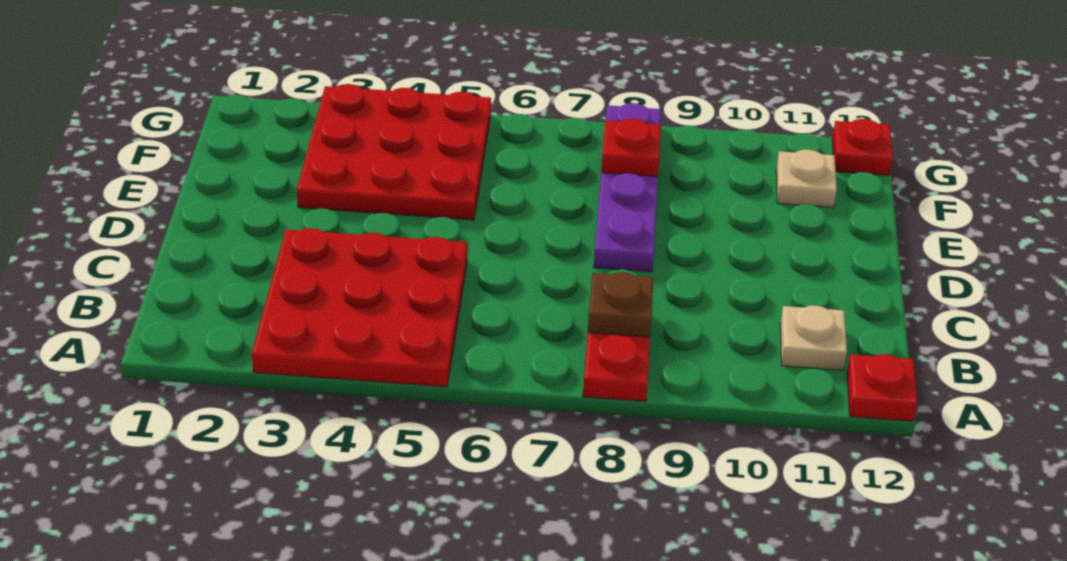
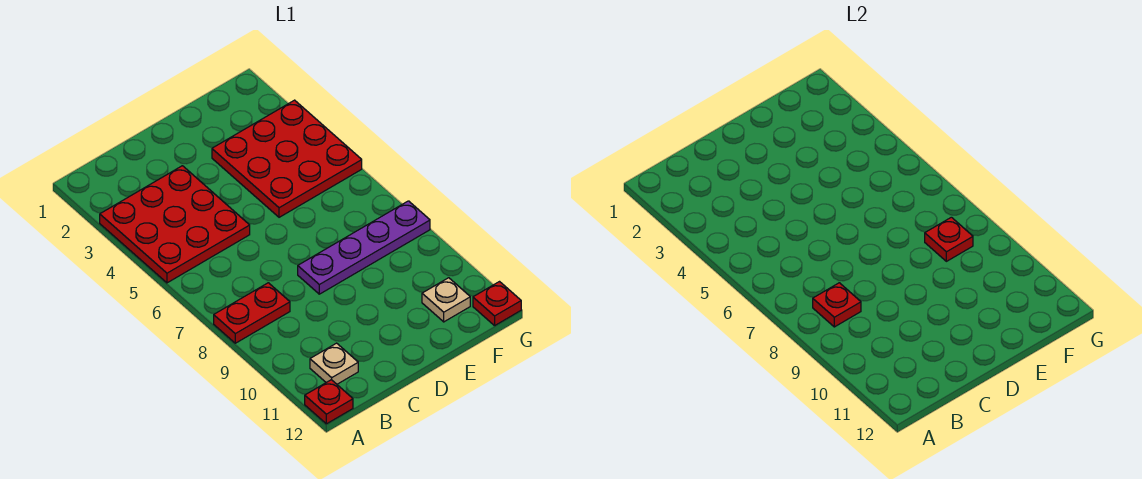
brown 1x1 plate [588,272,654,337] -> red 1x1 plate [813,283,861,327]

